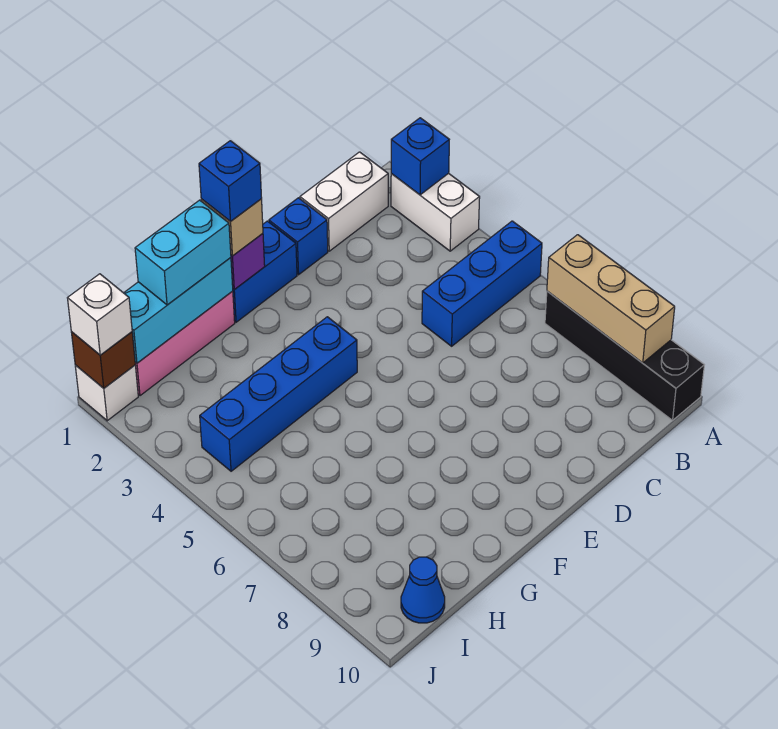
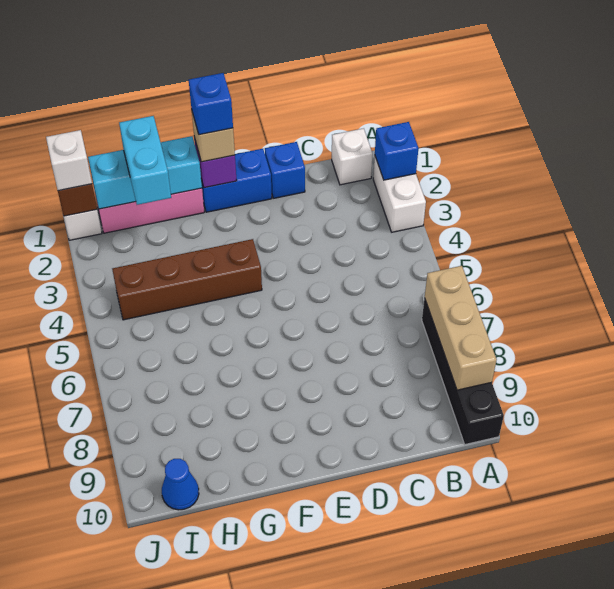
blue 1x3 brick [422,221,542,346] -> none
white 1x2 brick [300,152,388,251] -> white 1x1 brick [332,128,373,185]
blue 1x4 brick [200,317,357,471] -> brown 1x4 brick [112,239,262,320]
cyan 1x2 brick [135,200,231,305] -> cyan 1x2 brick turned to [119,116,171,205]

